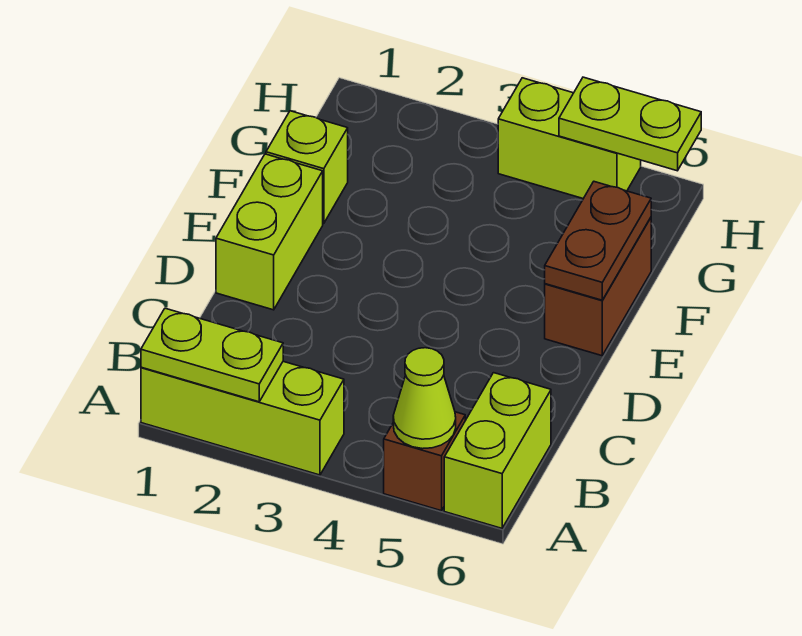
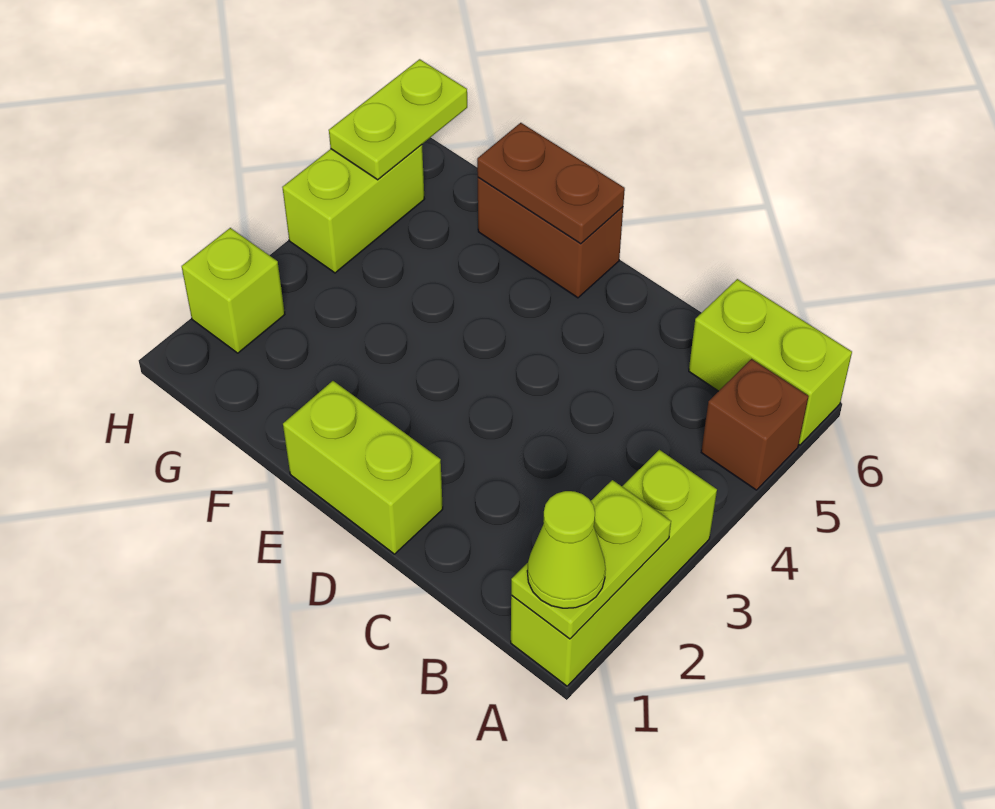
lime 1x1 cone [393,348,456,449] -> lime 1x1 cone moved to [527,491,606,608]
lime 1x1 brick [266,111,348,224] -> lime 1x1 brick moved to [182,228,285,353]

